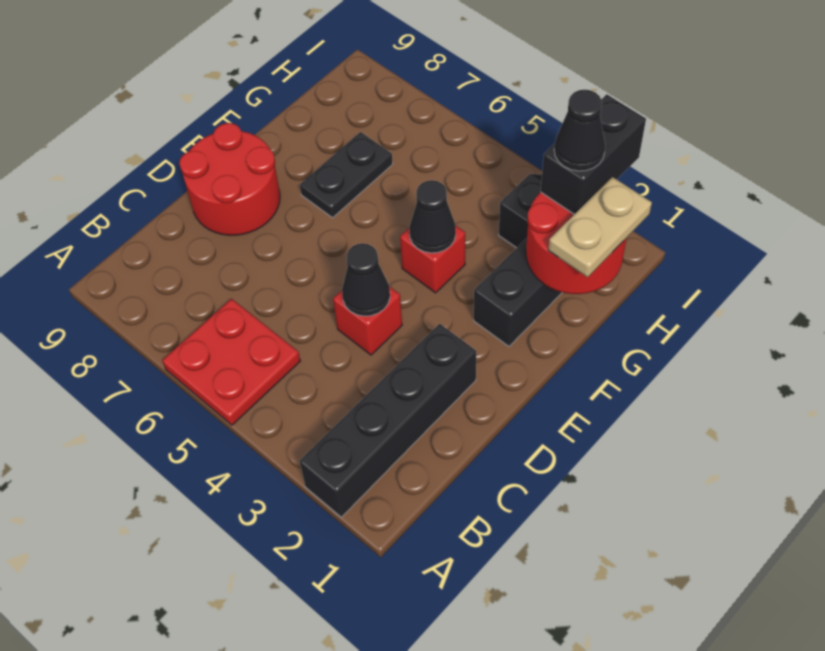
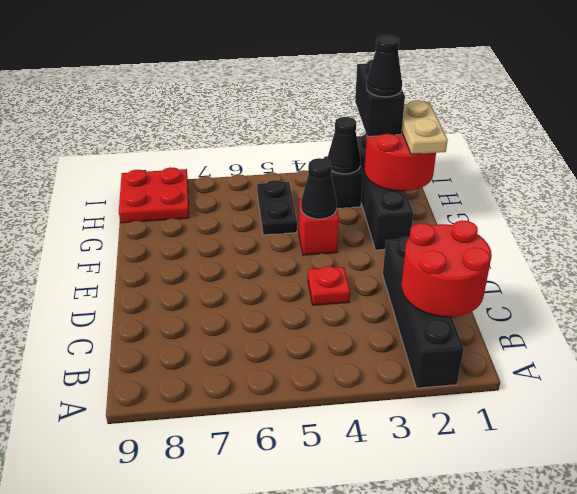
red 2x2 plate [162,299,300,425] -> red 2x2 plate moved to [119,167,189,223]
red 1x1 brick [333,286,402,355] -> red 1x1 plate [308,266,350,305]
black 1x1 cone [342,243,390,316] -> black 1x1 cone moved to [328,117,361,174]
red 2x2 round brick [179,123,280,235] -> red 2x2 round brick moved to [402,220,492,317]
black 1x2 plate [300,132,393,218] -> black 1x2 plate moved to [257,180,297,235]

